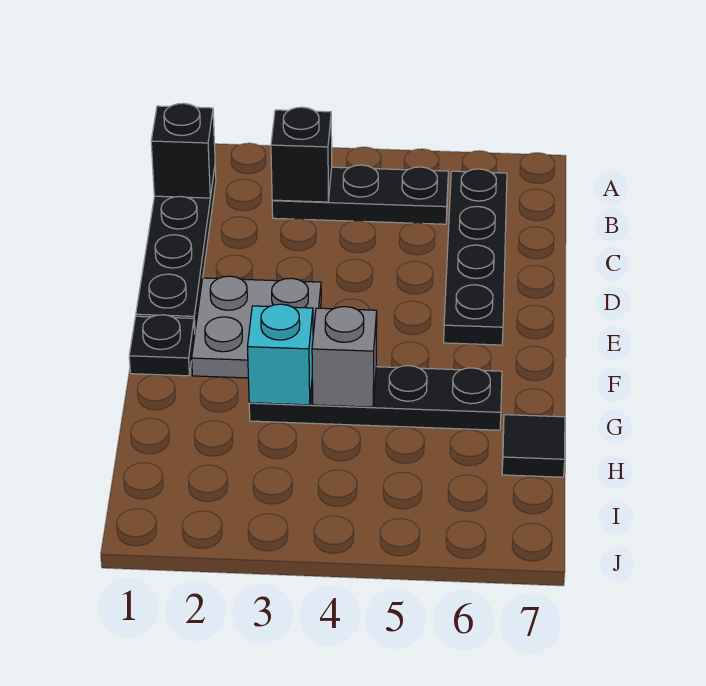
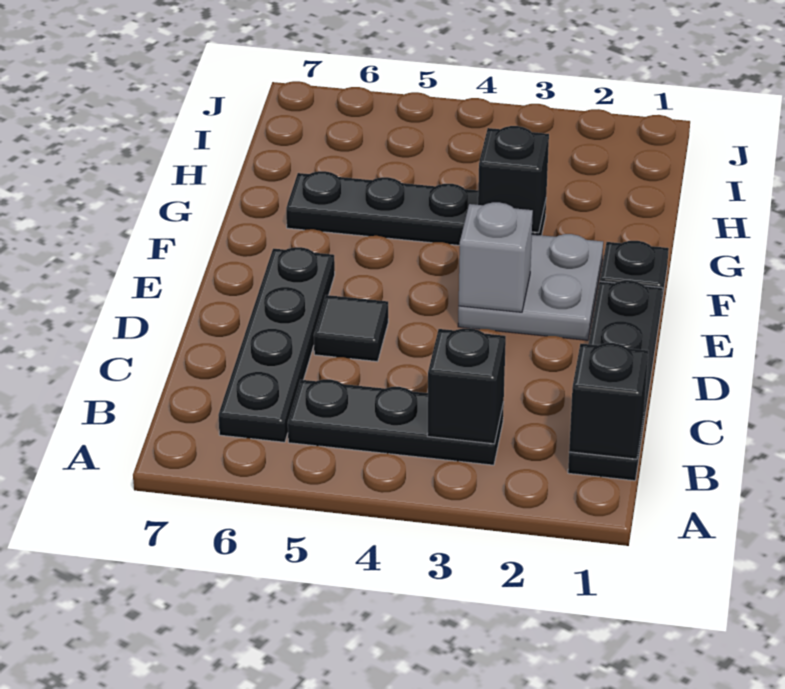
cyan 1x1 brick [248,304,313,405] -> black 1x1 brick [478,126,549,233]
grey 1x1 brick [312,307,377,407] -> grey 1x1 brick moved to [459,202,533,312]
black 1x1 tile [502,415,565,477] -> black 1x1 tile moved to [314,295,388,362]

